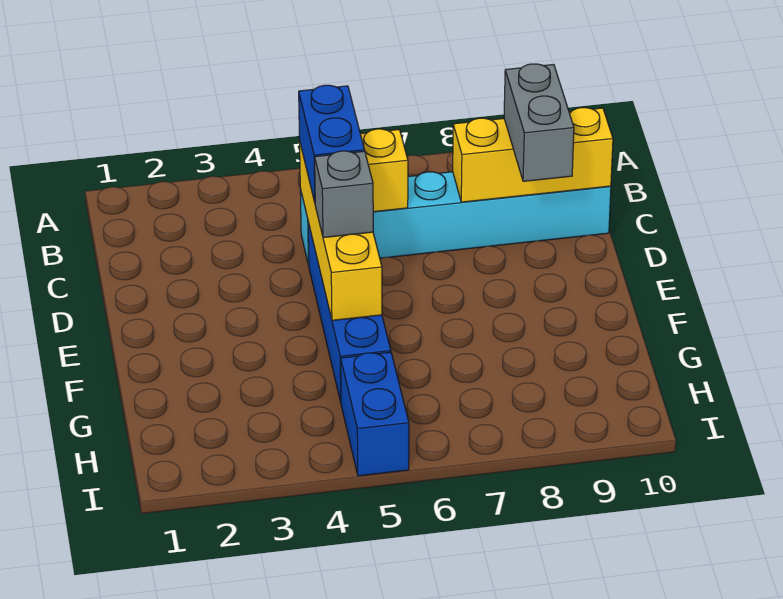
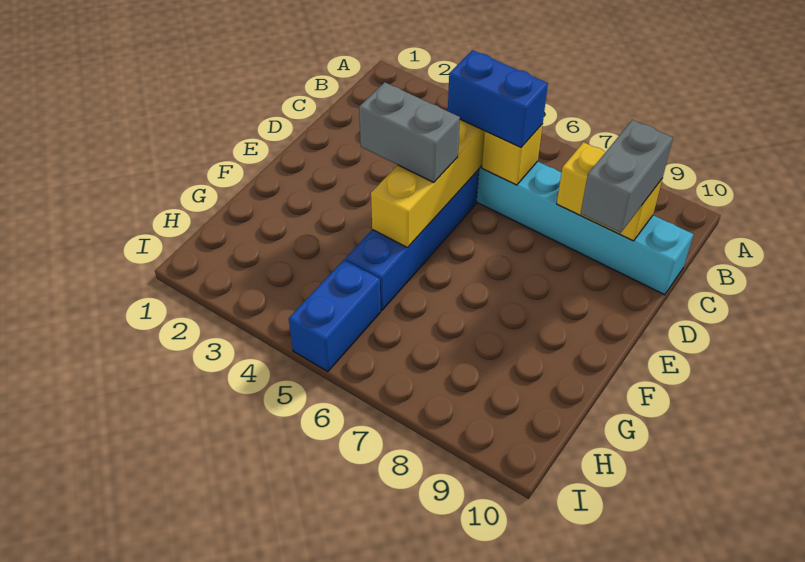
blue 1x2 brick [299,85,364,202] -> blue 1x2 brick turned to [448,50,548,147]
yellow 1x3 brick [453,108,613,202] -> yellow 1x2 brick [557,142,662,241]
grey 1x1 brick [315,151,373,238] -> grey 1x2 brick [359,82,460,183]

